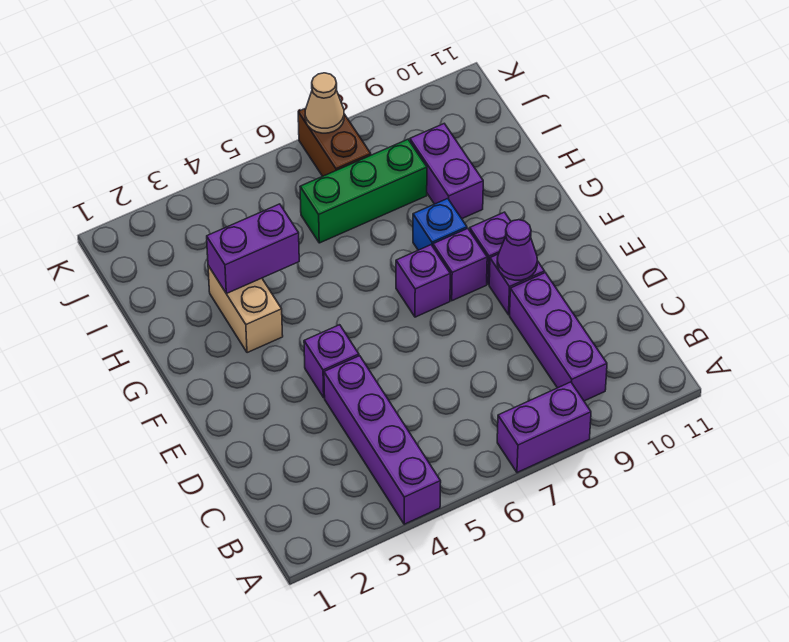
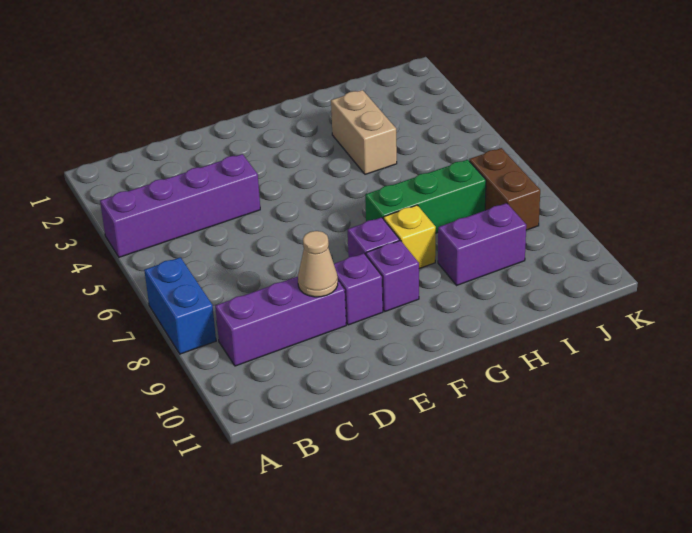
purple 1x2 brick [497,382,591,473] -> blue 1x2 brick [144,257,216,354]
purple 1x1 brick [304,325,359,398] -> none
purple 1x1 cone [497,220,537,280] -> none
purple 1x1 brick [396,245,450,317] -> none
tan 1x2 brick [208,266,283,353] -> tan 1x2 brick turned to [331,90,397,174]
blue 1x1 brick [413,199,467,250] -> yellow 1x1 brick [384,205,436,268]
purple 1x2 brick [207,204,299,294] -> none
green 1x3 brick [300,139,427,243] -> green 1x3 brick turned to [365,160,486,233]
brown 1x2 brick [298,108,371,176] -> brown 1x2 brick turned to [469,148,540,230]
tan 1x1 cone [305,73,344,133] -> tan 1x1 cone moved to [298,231,338,297]

